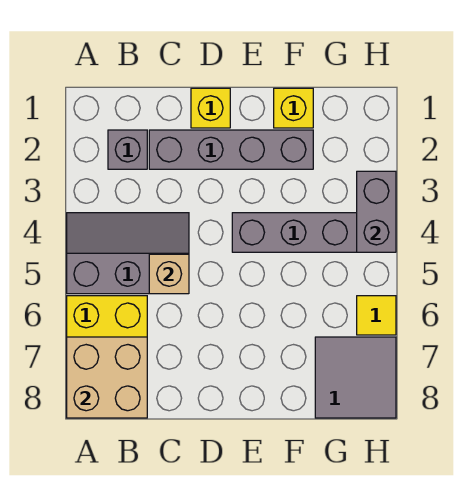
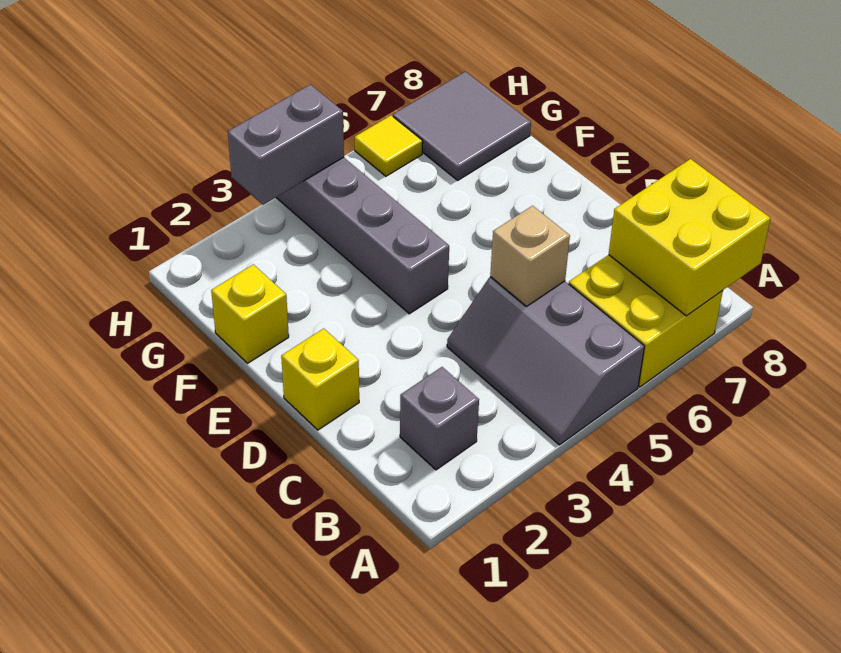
tan 2x2 brick [67,337,147,418] -> yellow 2x2 brick [609,159,771,316]
grey 1x4 brick [149,130,313,169] -> none

